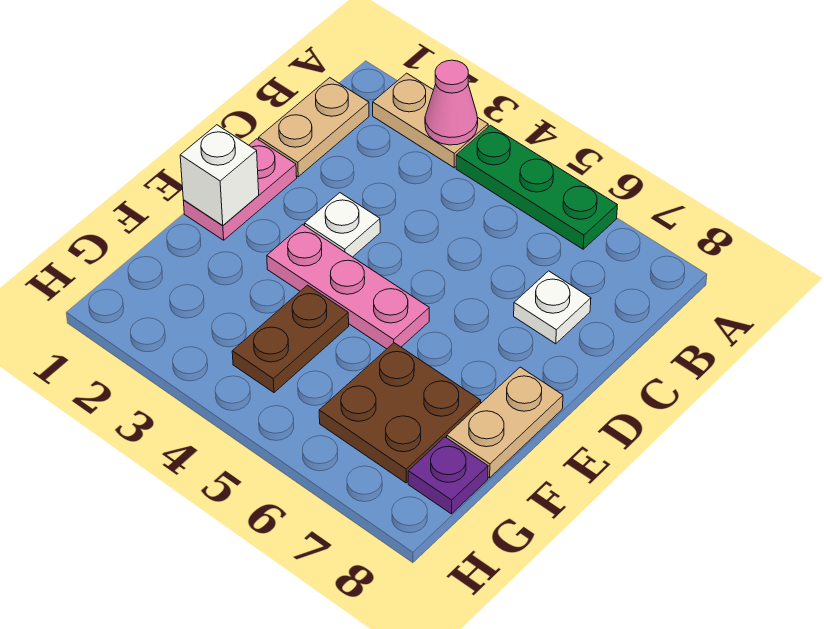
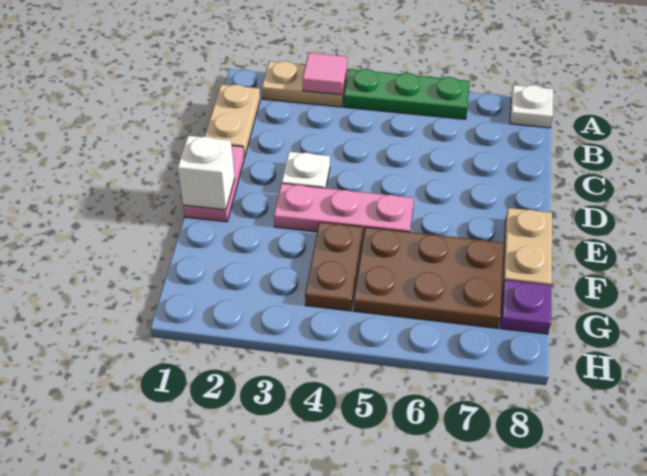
pink 1x1 cone [425,60,478,145] -> pink 1x1 tile [303,53,347,95]
white 1x1 plate [514,271,591,344] -> white 1x1 plate moved to [510,85,553,128]
brown 2x2 plate [319,343,481,483] -> brown 2x3 plate [354,227,504,328]

